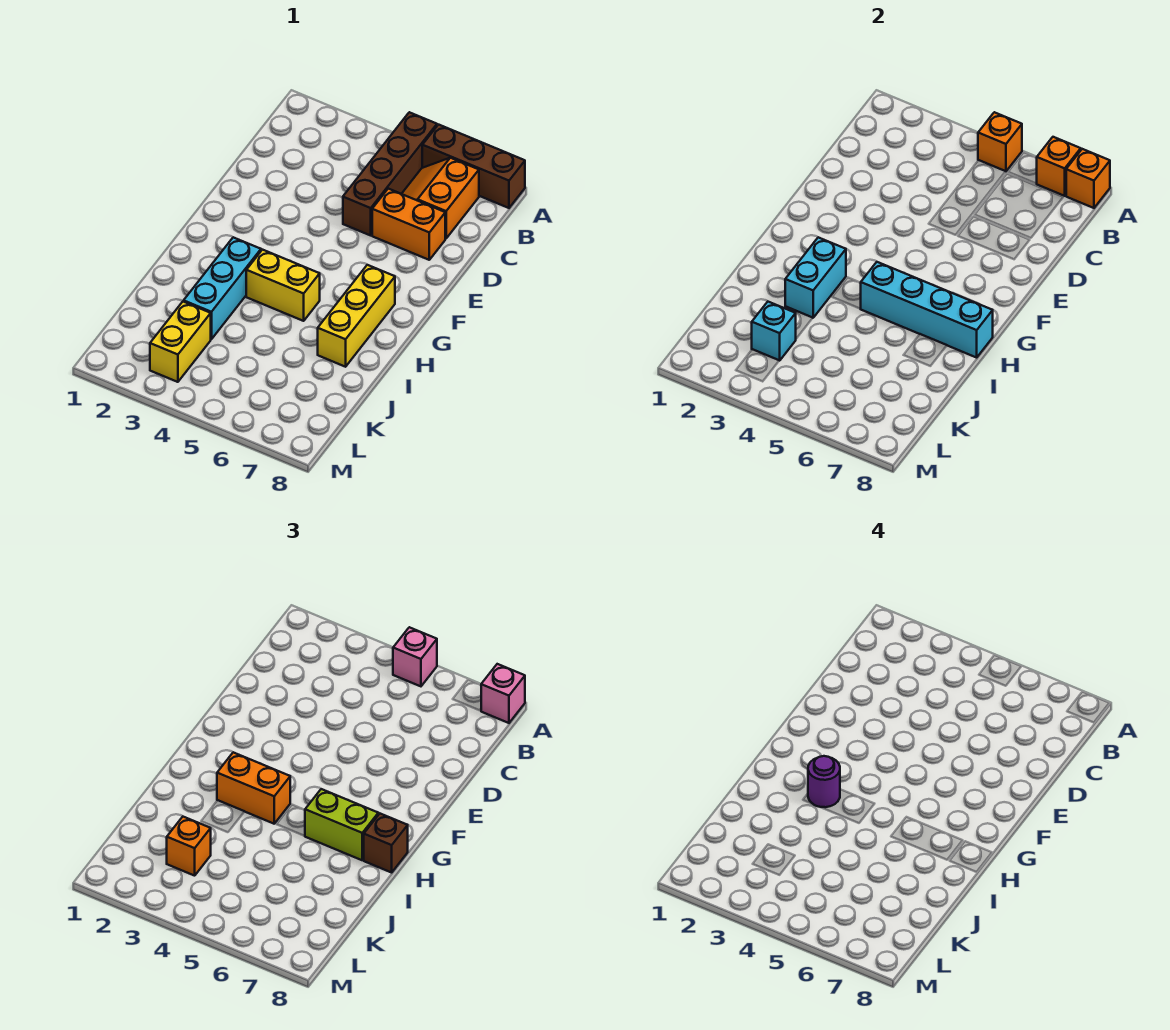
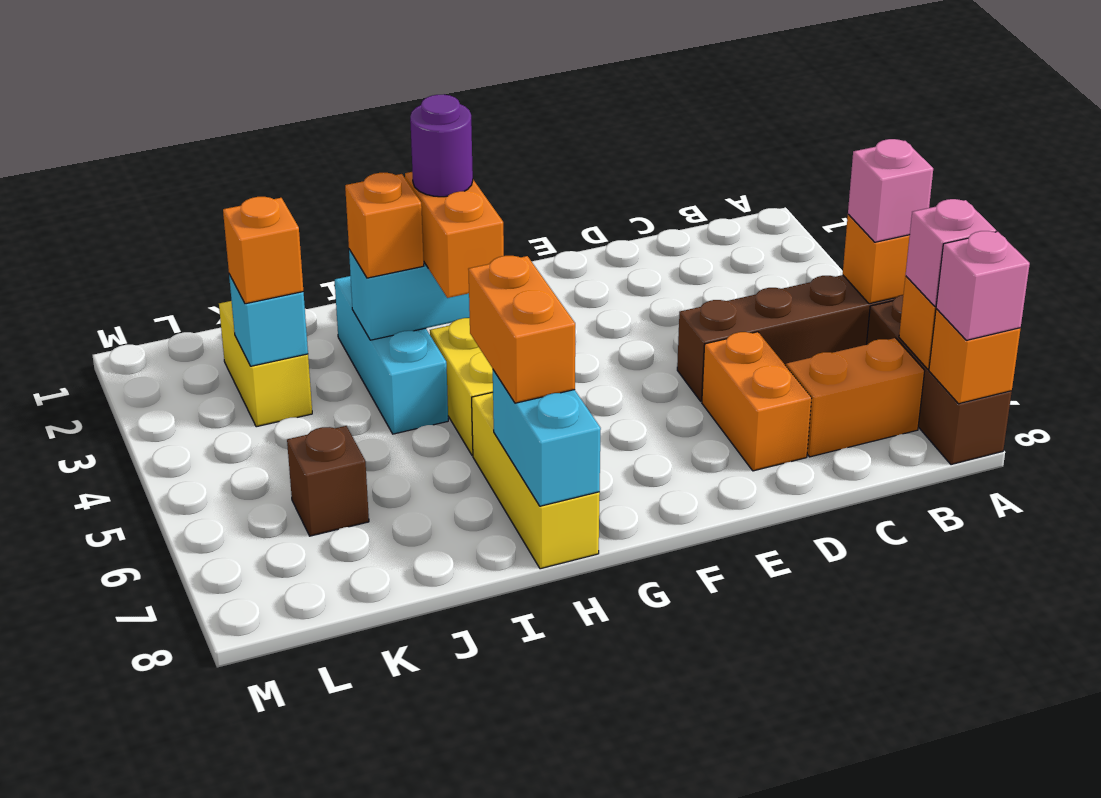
none -> pink 1x1 brick [906,199,996,306]
yellow 1x3 brick [318,265,395,367] -> yellow 1x3 brick turned to [472,392,600,569]
cyan 1x3 brick [184,237,261,339] -> cyan 1x3 brick turned to [335,276,448,434]
cyan 1x4 brick [861,262,993,358] -> cyan 1x2 brick [493,370,601,506]
lime 1x2 brick [305,789,378,860] -> orange 1x2 brick [468,256,575,403]
brown 1x1 brick [363,814,408,873] -> brown 1x1 brick moved to [287,426,369,536]
none -> orange 1x1 brick [345,173,424,278]
yellow 1x2 brick [150,302,211,382] -> yellow 1x2 brick turned to [219,301,312,427]

